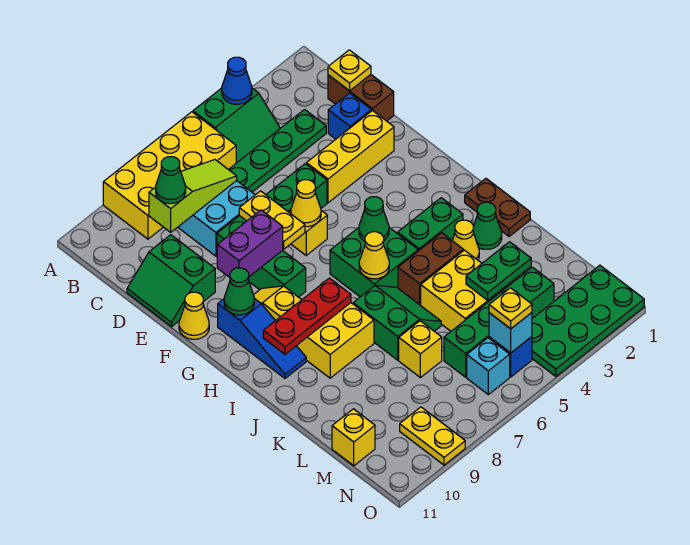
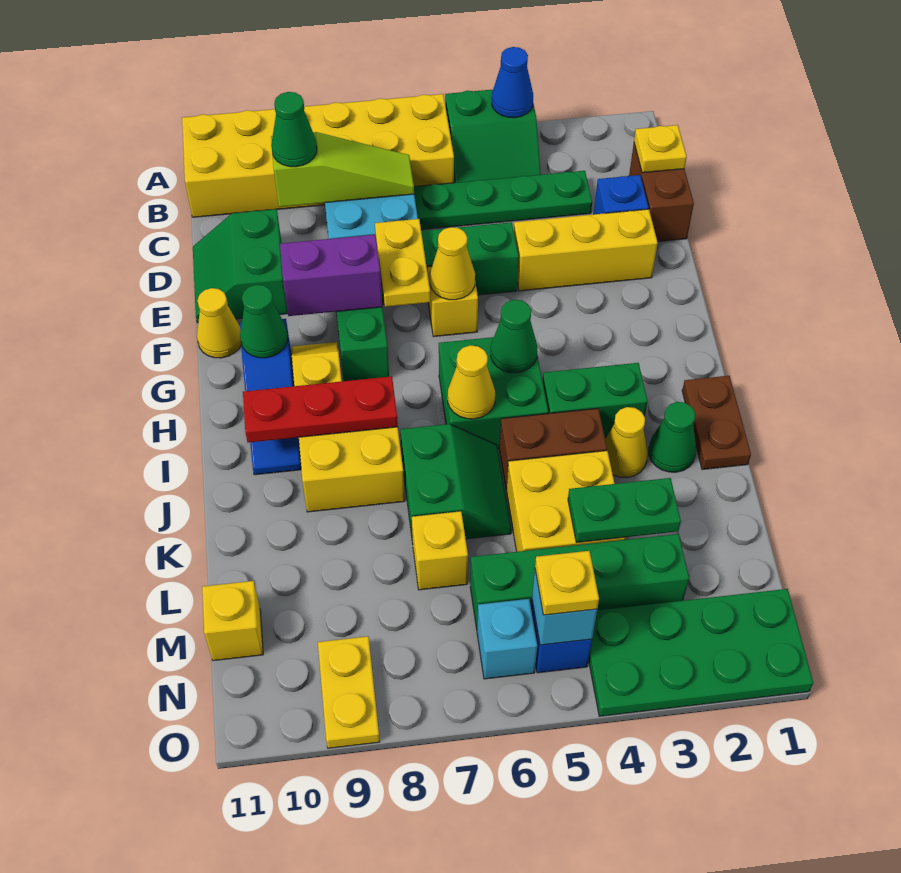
yellow 2x4 brick [103,112,236,239] -> yellow 2x6 brick [182,94,454,217]

